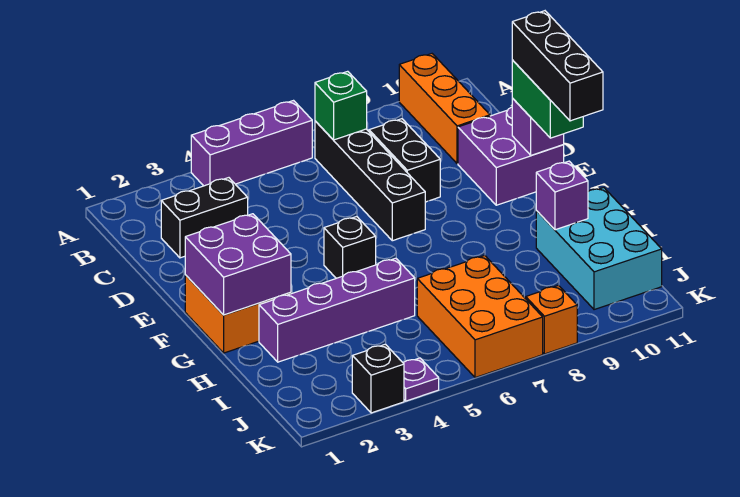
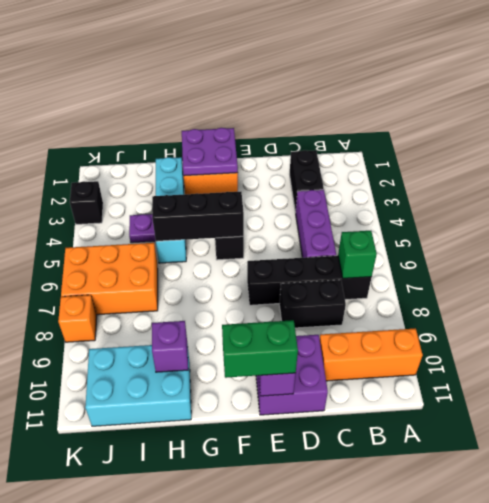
purple 1x3 brick [191,101,312,186] -> purple 1x3 brick moved to [296,190,336,258]
black 1x3 brick [512,11,603,121] -> black 1x3 brick moved to [152,192,244,241]
purple 2x2 brick [185,214,291,315] -> purple 2x2 plate [182,128,238,176]
purple 1x4 brick [259,258,415,362] -> cyan 1x4 brick [156,157,186,263]
purple 1x1 plate [403,358,439,401] -> purple 1x1 plate moved to [129,214,156,243]

